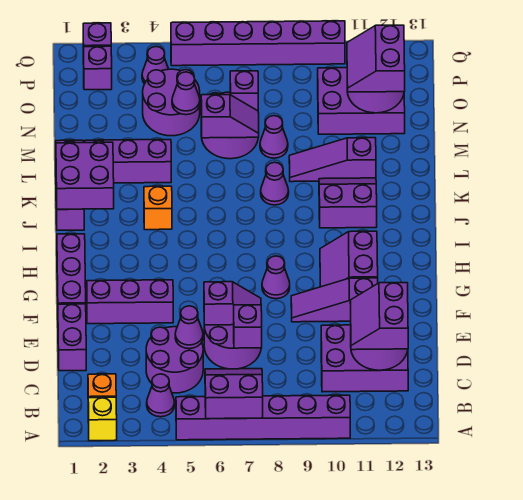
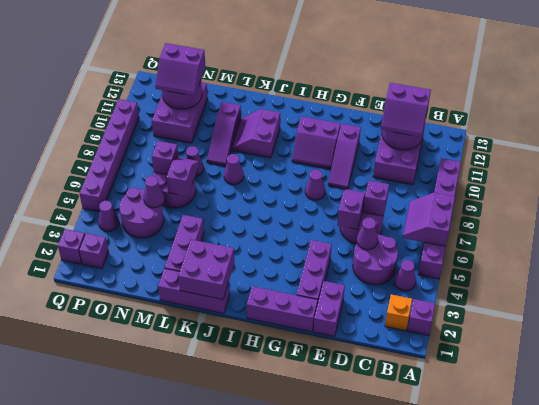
yellow 1x1 brick [88,397,117,441] -> purple 1x1 brick [407,299,435,335]
purple 1x2 brick [58,304,86,371] -> purple 1x2 brick turned to [313,281,345,336]
orange 1x1 brick [144,186,172,230] -> none

